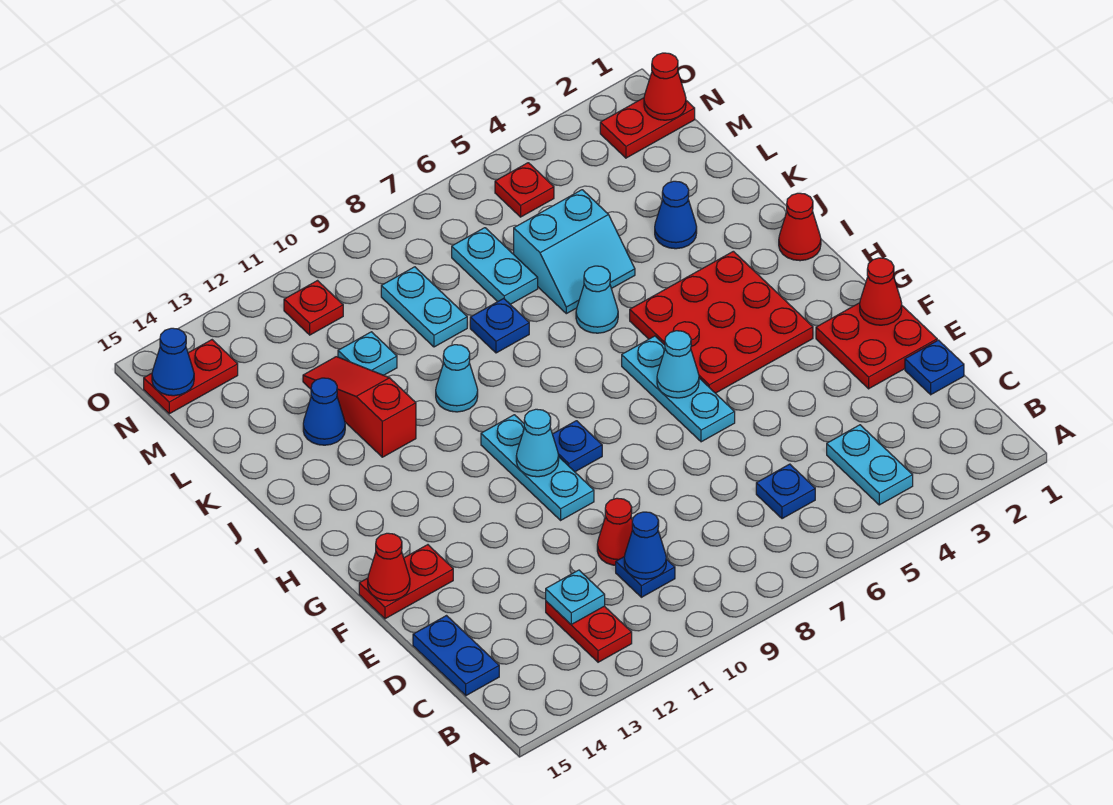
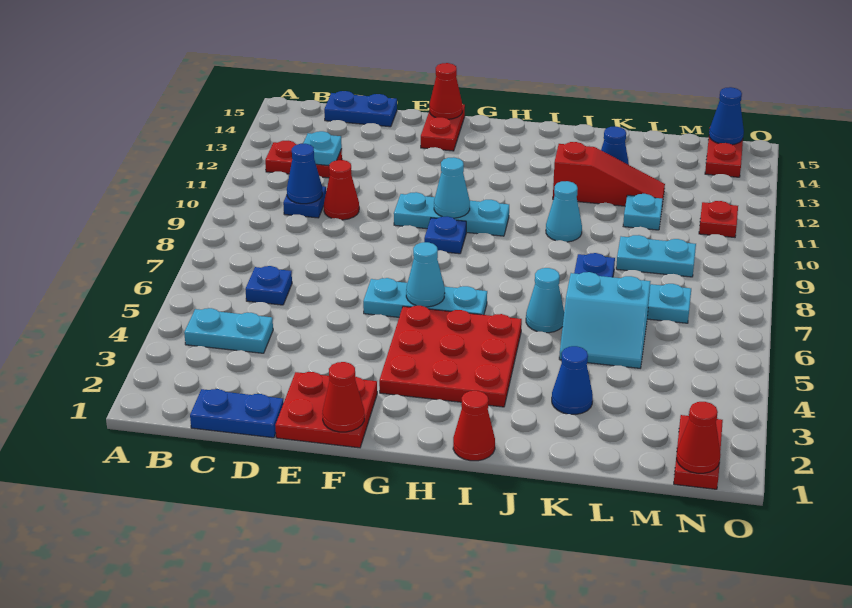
blue 1x1 plate [905,340,964,395] -> blue 1x2 plate [190,389,284,438]
cyan 2x2 slope [514,190,635,314] -> cyan 2x2 slope turned to [559,272,651,368]
red 1x1 plate [495,163,554,217] -> none

